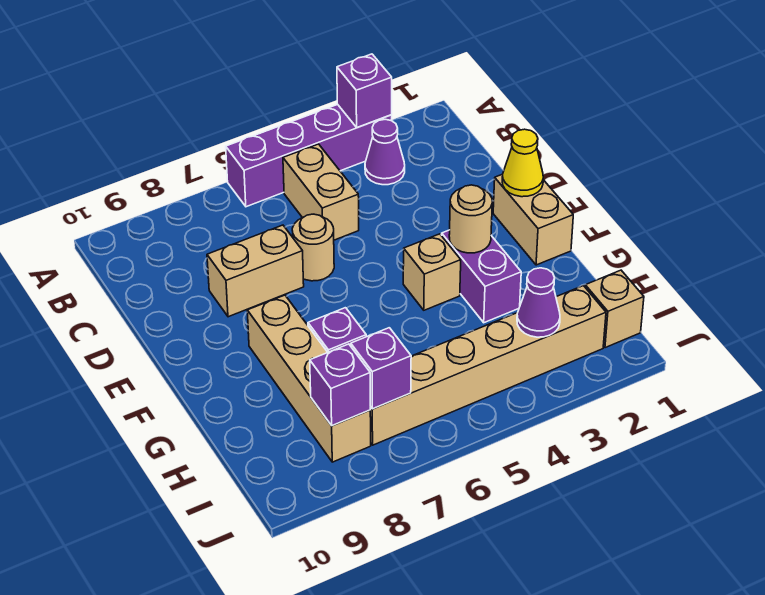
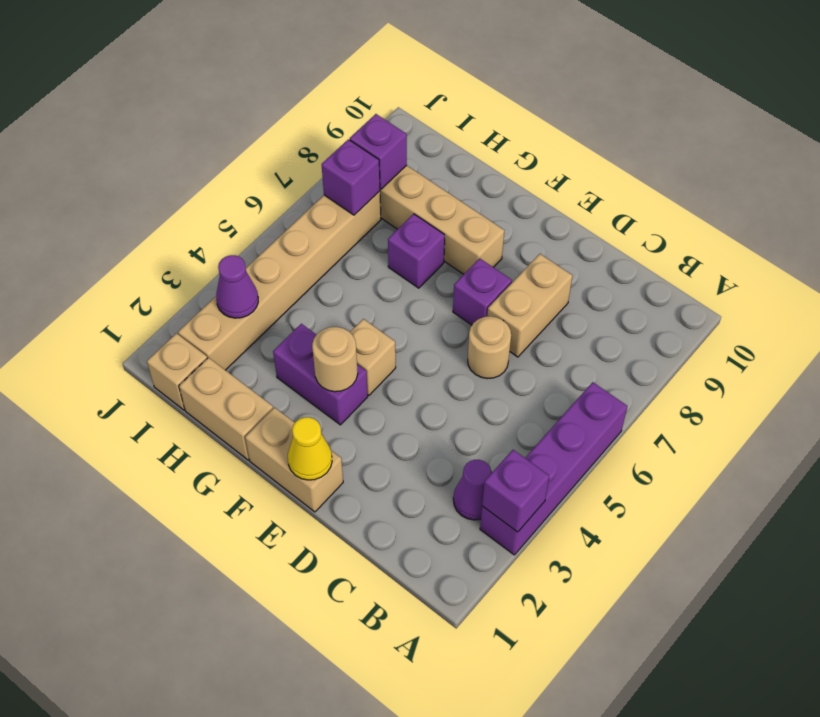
tan 1x2 brick [283,144,359,240] -> tan 1x2 brick moved to [179,358,273,460]
none -> purple 1x1 brick [453,258,512,325]

